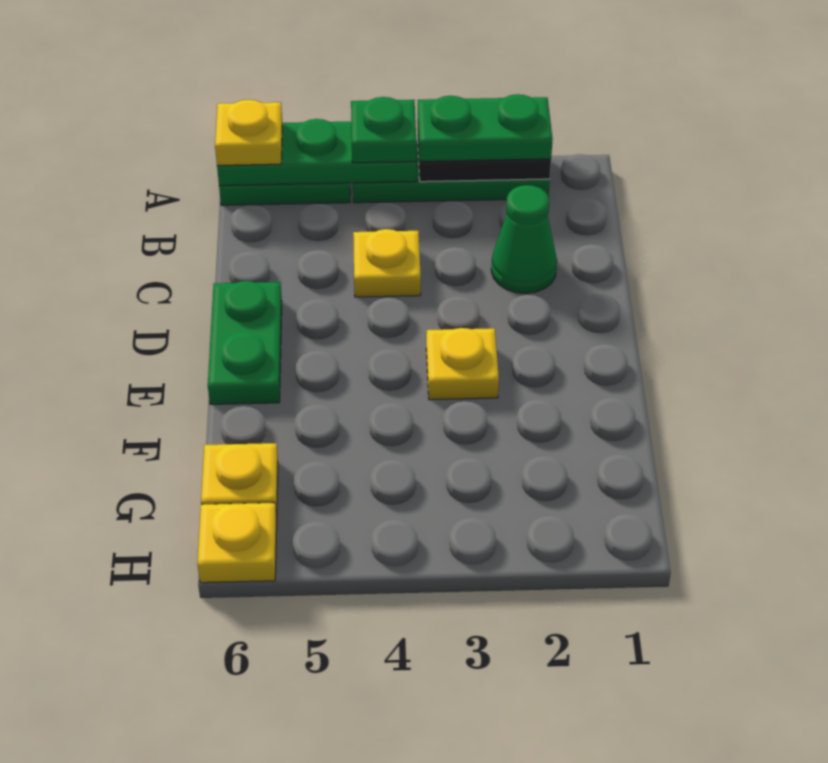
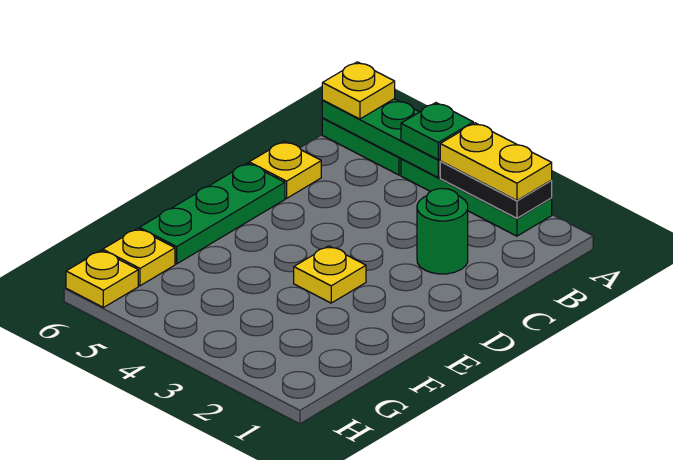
green 1x2 plate [418,94,553,161] -> yellow 1x2 plate [440,123,552,200]
green 1x1 cone [491,185,557,293] -> green 1x1 round brick [417,189,468,274]
yellow 1x1 plate [353,229,421,297] -> yellow 1x1 plate moved to [249,141,321,198]
green 1x2 plate [208,281,282,404] -> green 1x3 plate [139,163,285,264]

